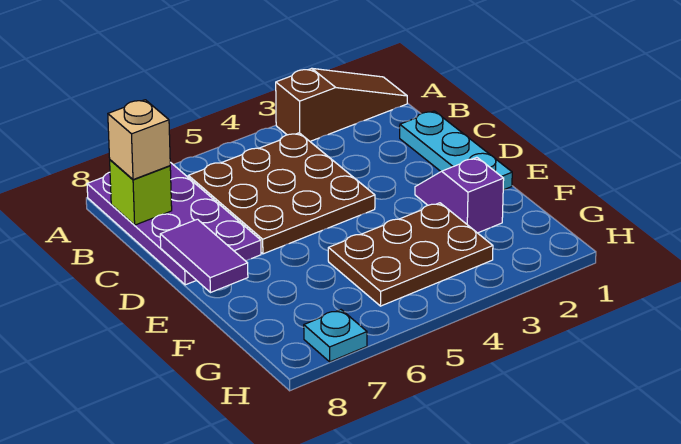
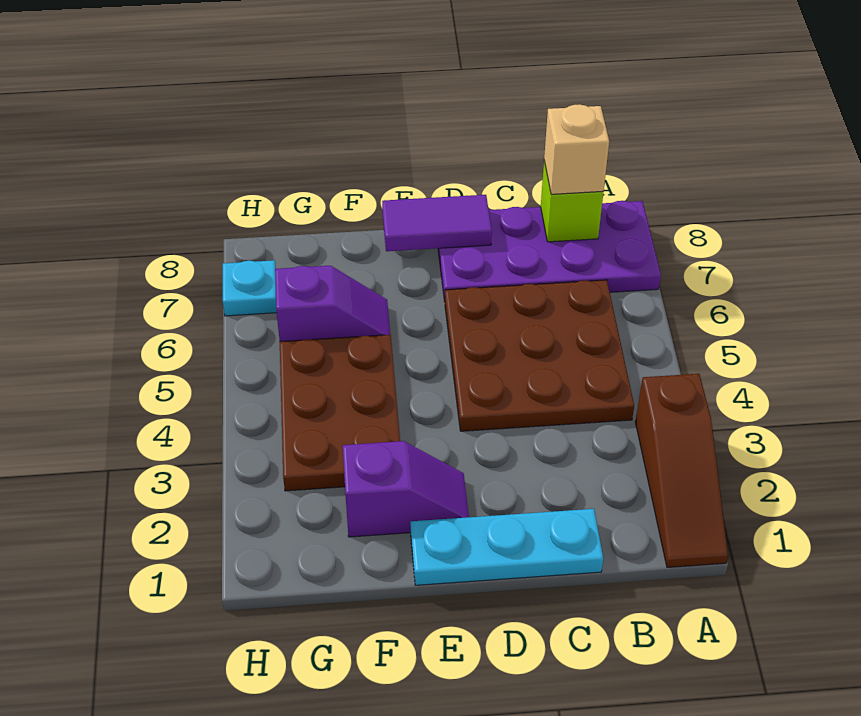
none -> purple 1x2 slope [275,266,390,341]

